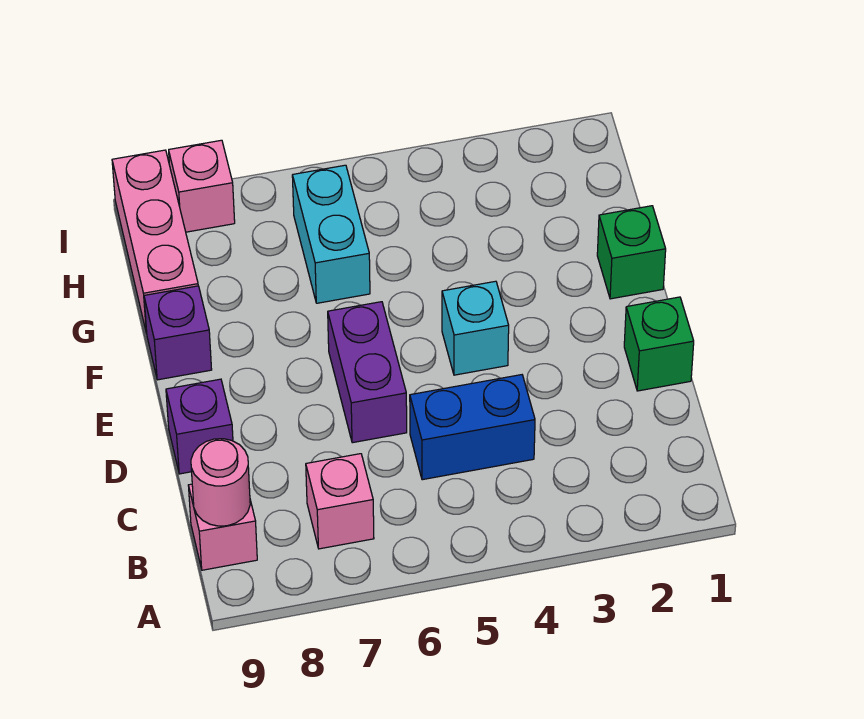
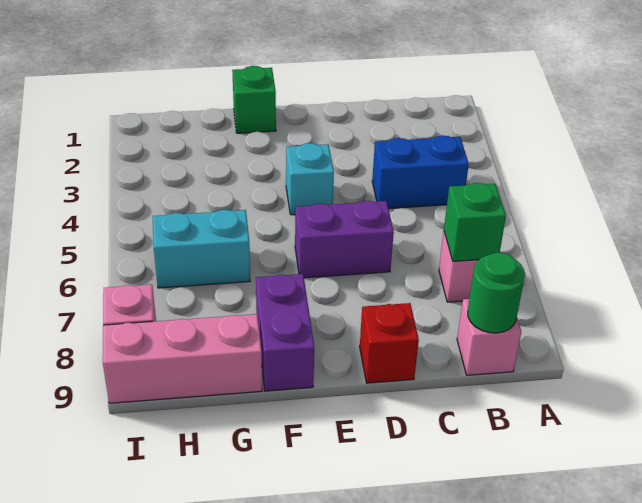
pink 1x1 round brick [191,439,250,526] -> green 1x1 round brick [468,253,525,333]
blue 1x2 brick [410,375,535,480] -> blue 1x2 brick turned to [372,135,469,209]
green 1x1 brick [624,297,694,391] -> green 1x1 brick moved to [444,183,506,261]
purple 1x1 brick [166,379,233,474] -> red 1x1 brick [360,303,419,383]
purple 1x1 brick [144,286,212,380] -> purple 1x2 brick [256,274,314,391]

